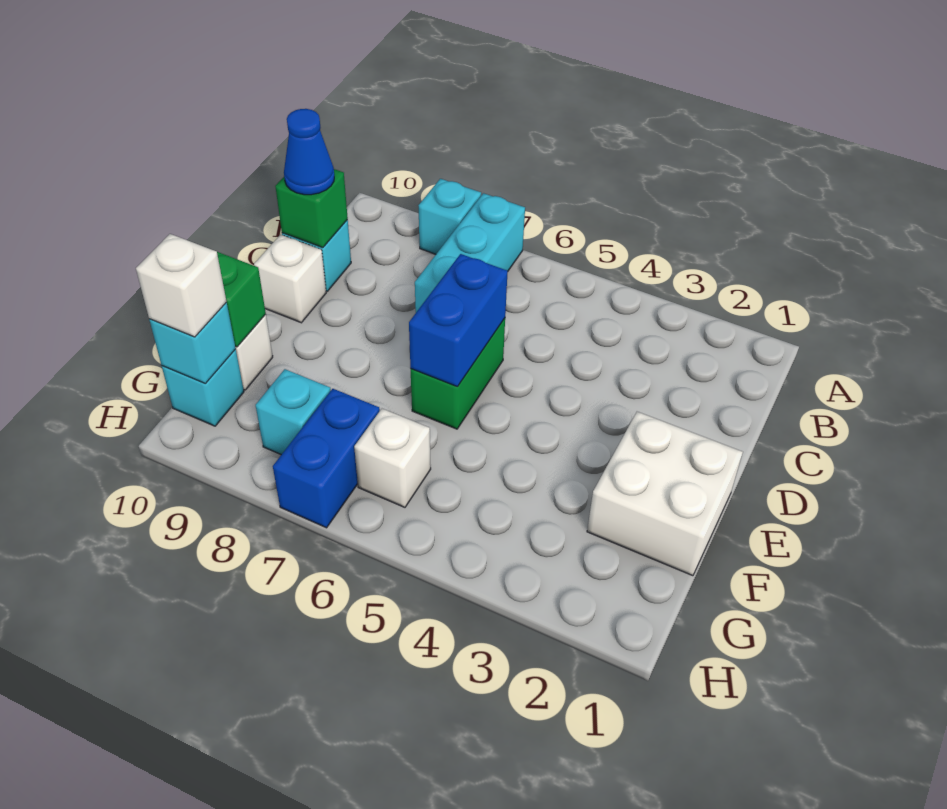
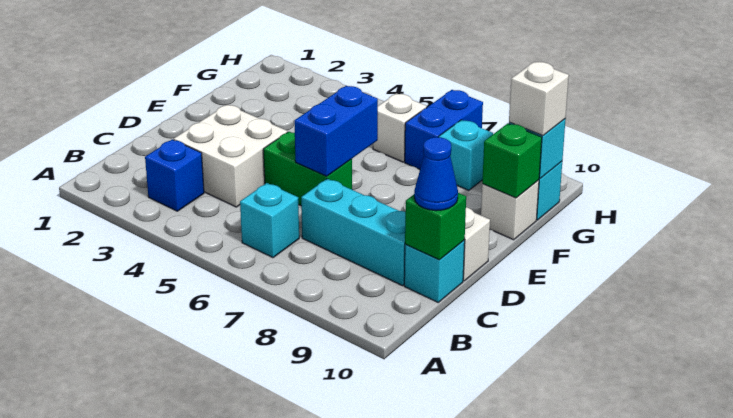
cyan 1x3 brick [415,193,525,312] -> cyan 1x3 brick turned to [301,179,405,286]
cyan 1x1 brick [418,179,481,254] -> cyan 1x1 brick moved to [240,183,299,258]
none -> blue 1x1 brick [145,139,204,211]
green 1x2 brick [411,318,505,429] -> green 1x2 brick turned to [263,132,352,206]
white 2x2 brick [587,412,743,576] -> white 2x2 brick moved to [174,105,287,207]

